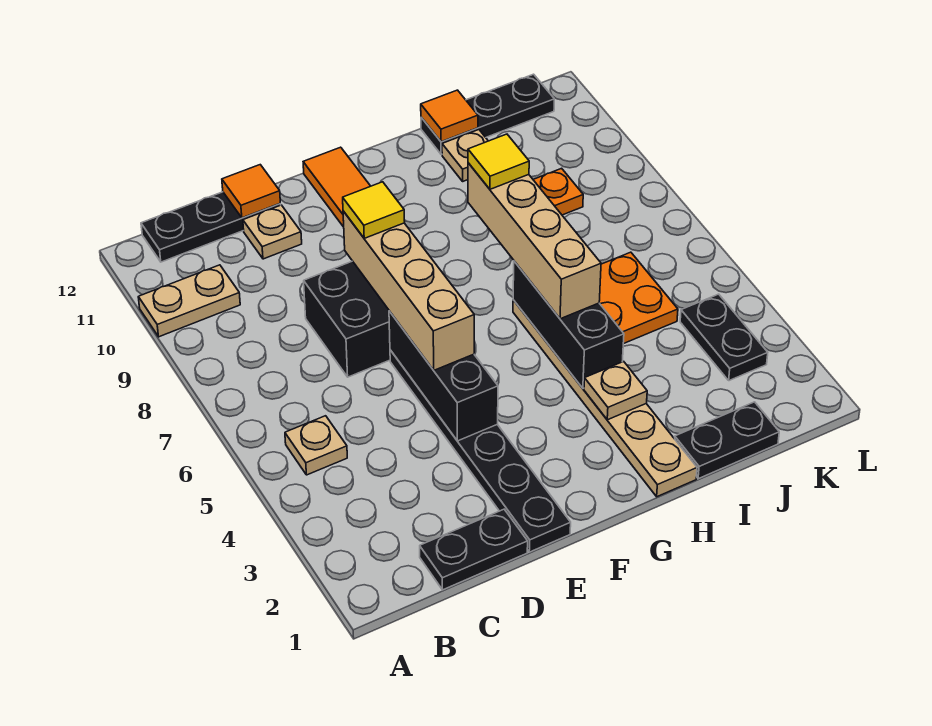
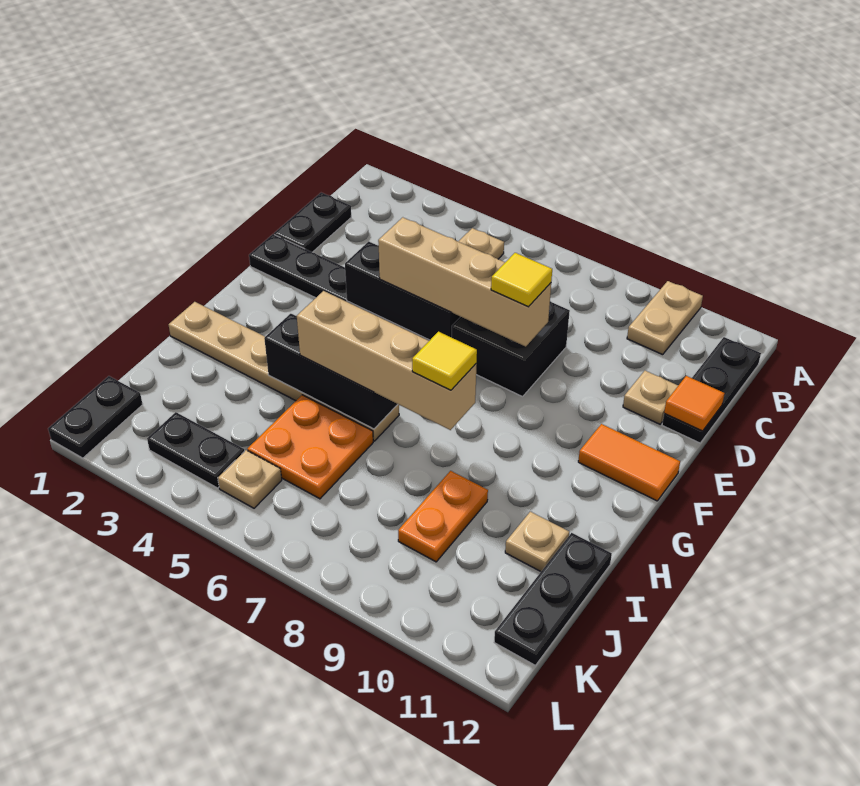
tan 1x1 plate [584,361,647,420] -> tan 1x1 plate moved to [218,450,282,508]
black 1x2 plate [675,402,779,479] -> black 1x2 plate moved to [48,376,143,458]
orange 1x1 tile [421,90,478,142] -> none

